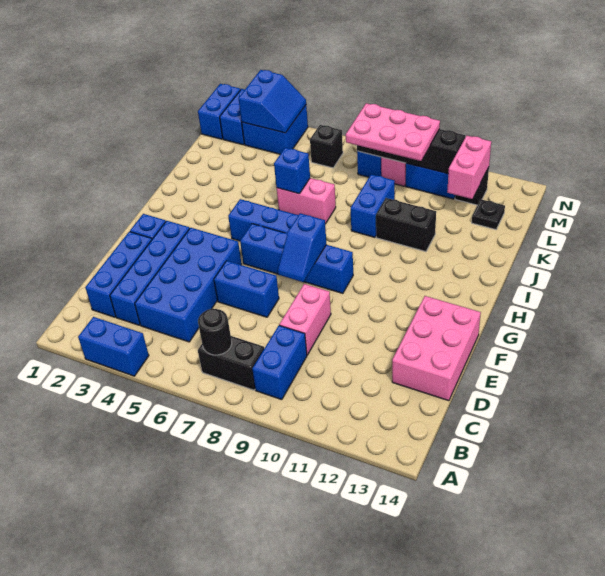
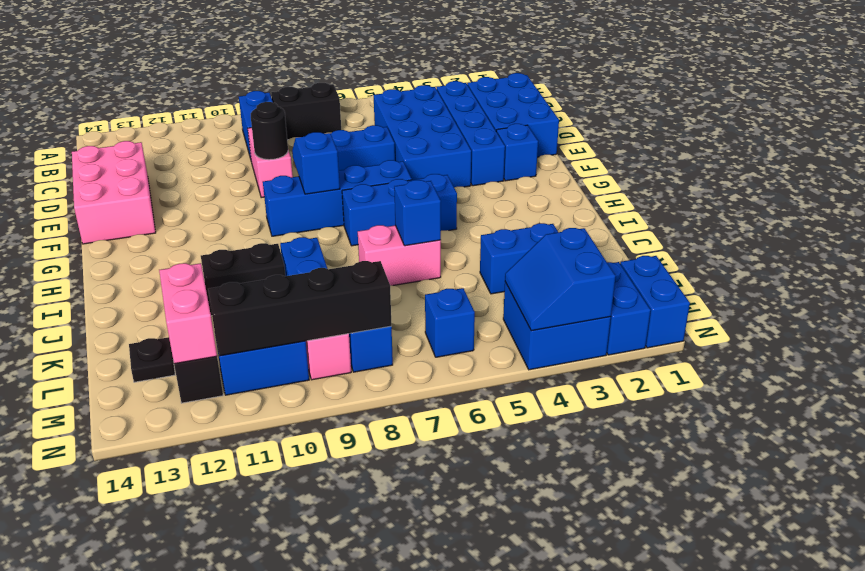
blue 1x2 brick [78,317,149,376] -> blue 1x2 brick moved to [480,223,558,294]
black 1x1 round brick [198,309,232,355] -> black 1x1 round brick moved to [251,102,288,160]
blue 1x3 brick [85,232,152,317] -> blue 2x3 brick [467,73,559,157]
pink 2x3 plate [346,103,440,161] -> none
black 1x1 brick [310,125,343,168] -> blue 1x1 brick [425,288,475,357]

